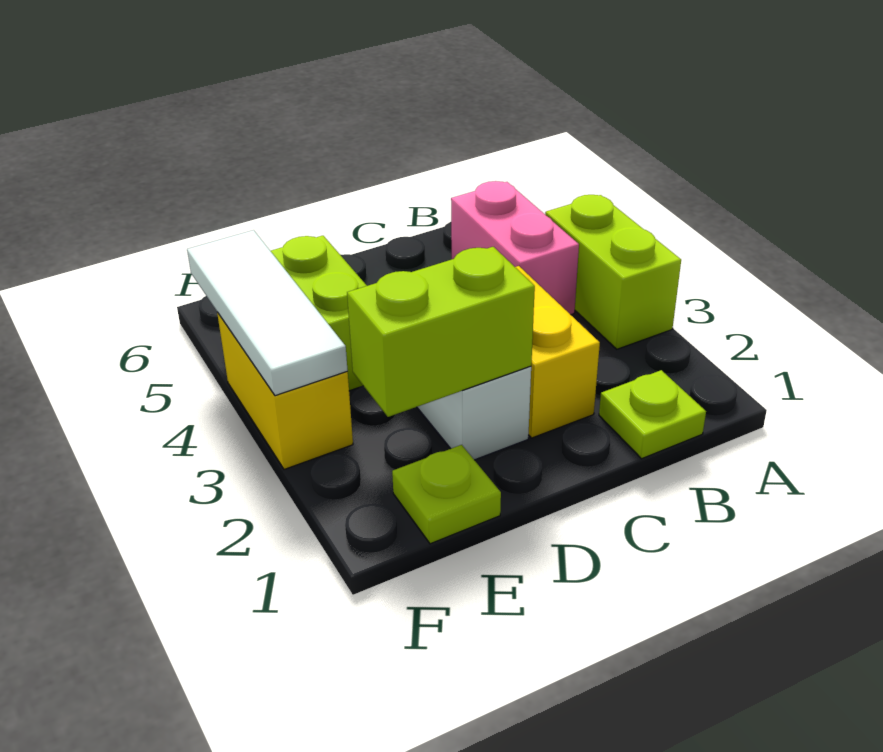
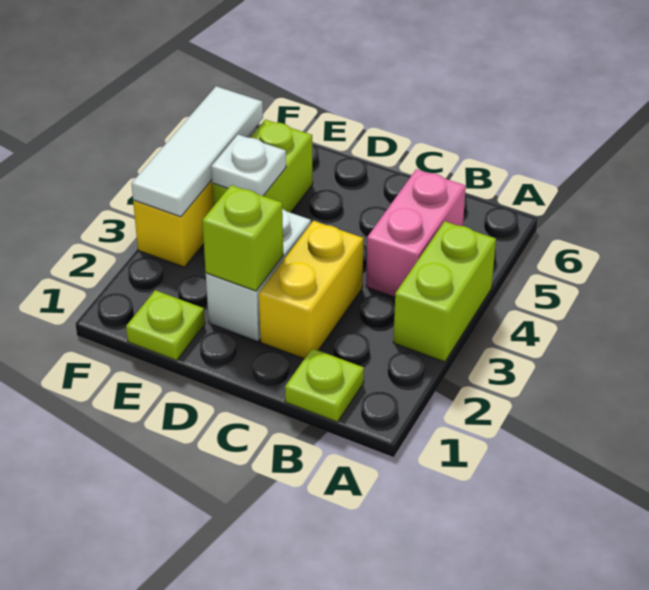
lime 1x2 brick [347,247,535,417] -> lime 1x1 brick [202,185,283,291]
none -> white 1x1 plate [211,135,286,196]

